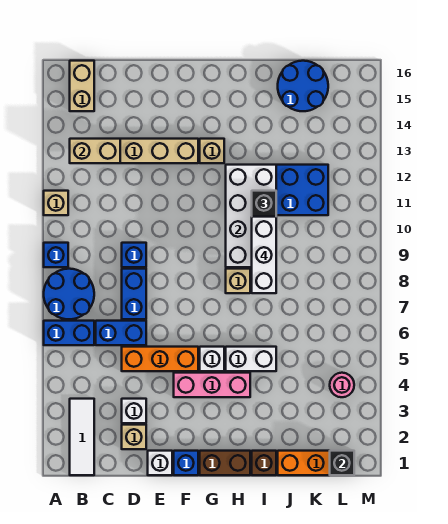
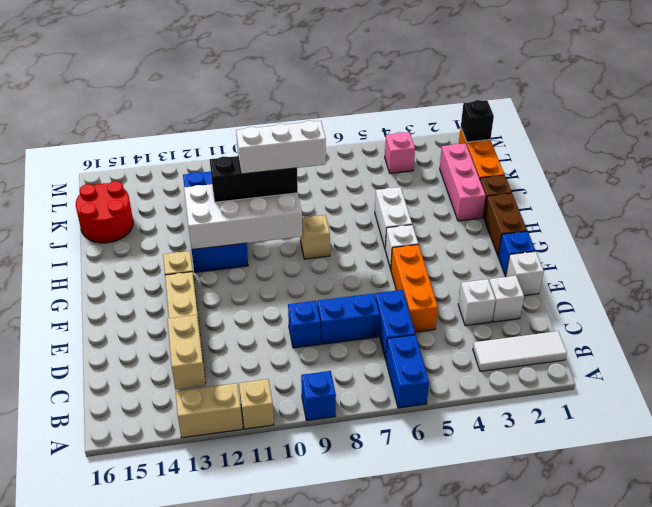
blue 2x2 round brick [44,269,94,319] -> none
tan 1x2 brick [70,61,94,111] -> tan 1x2 brick moved to [176,383,243,438]
tan 1x1 brick [122,425,146,449] -> white 1x1 brick [489,276,524,322]
pink 1x3 brick [174,373,250,397] -> pink 1x3 brick moved to [440,143,486,221]
blue 2x2 round brick [278,61,328,111] -> red 2x2 round brick [76,181,133,243]
pink 1x1 round brick [330,373,354,397] -> pink 1x1 brick [385,132,415,173]

